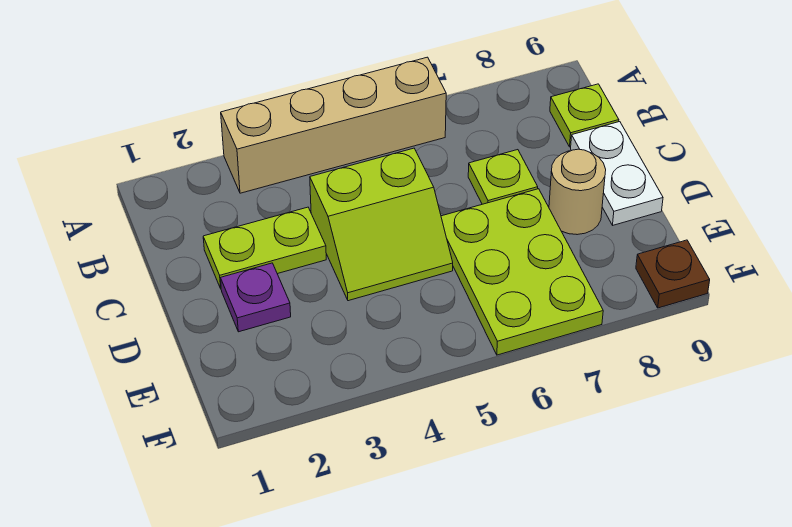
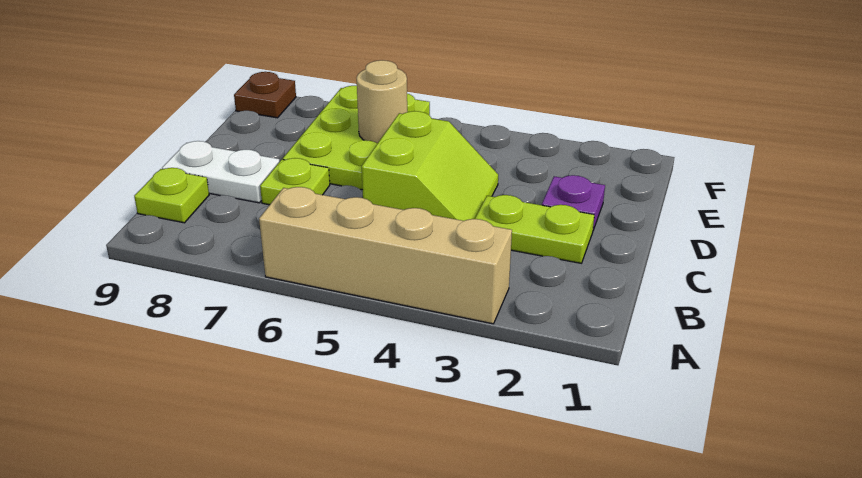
lime 2x2 slope [310,148,453,301] -> lime 2x2 slope turned to [362,111,498,221]
white 1x2 plate [571,122,663,225] -> white 1x2 plate turned to [162,141,280,203]
tan 1x1 round brick [549,149,606,235] -> tan 1x1 round brick moved to [357,60,407,143]

